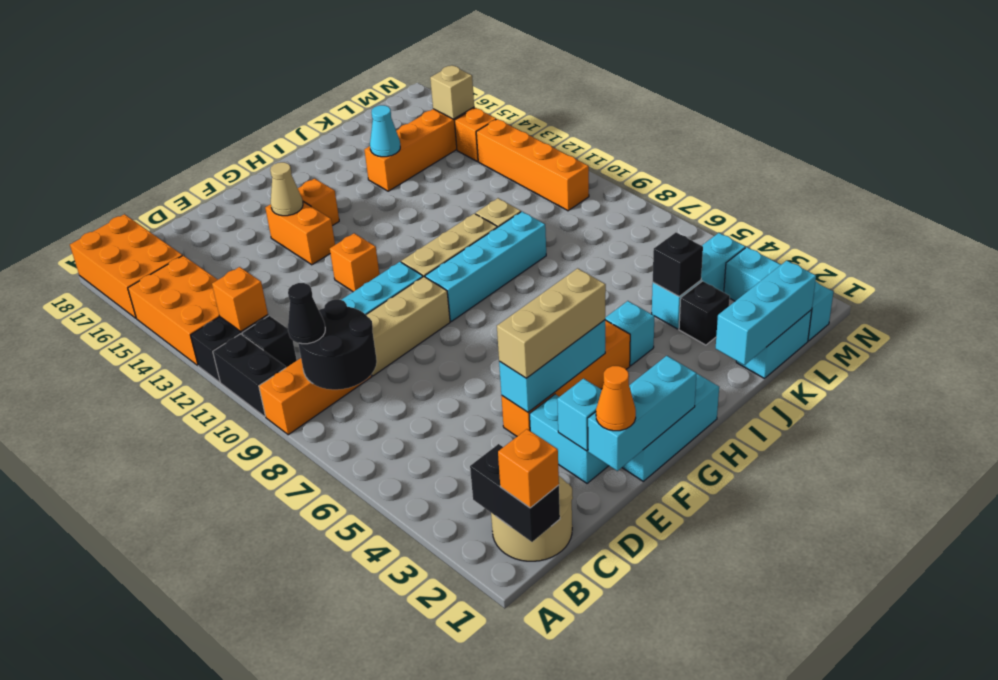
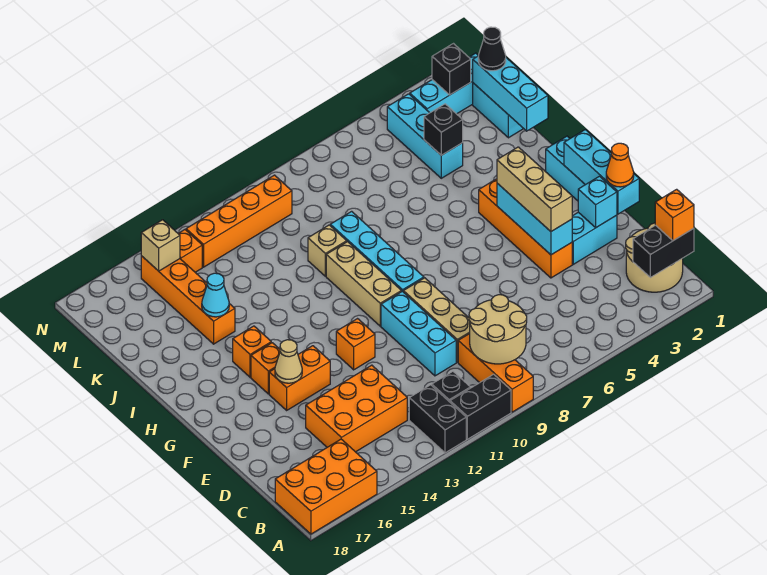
orange 2x3 brick [128,256,220,365] -> orange 2x3 brick moved to [306,365,407,452]
black 2x2 round brick [298,299,377,390] -> tan 2x2 round brick [469,295,527,364]
black 1x1 cone [288,283,325,344] -> black 1x1 cone moved to [478,27,506,71]
orange 1x1 brick [212,267,268,331] -> orange 1x1 brick moved to [233,326,271,377]
cyan 1x1 brick [605,301,654,366] -> none
black 1x1 brick [679,281,730,345] -> black 1x1 brick moved to [432,44,471,95]

